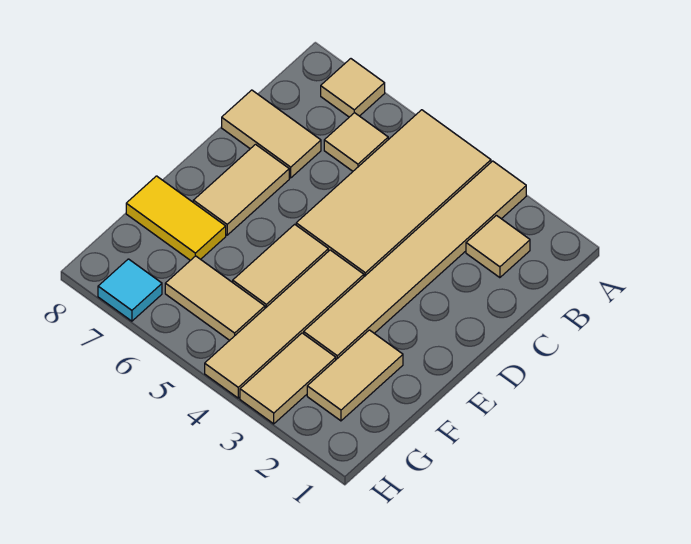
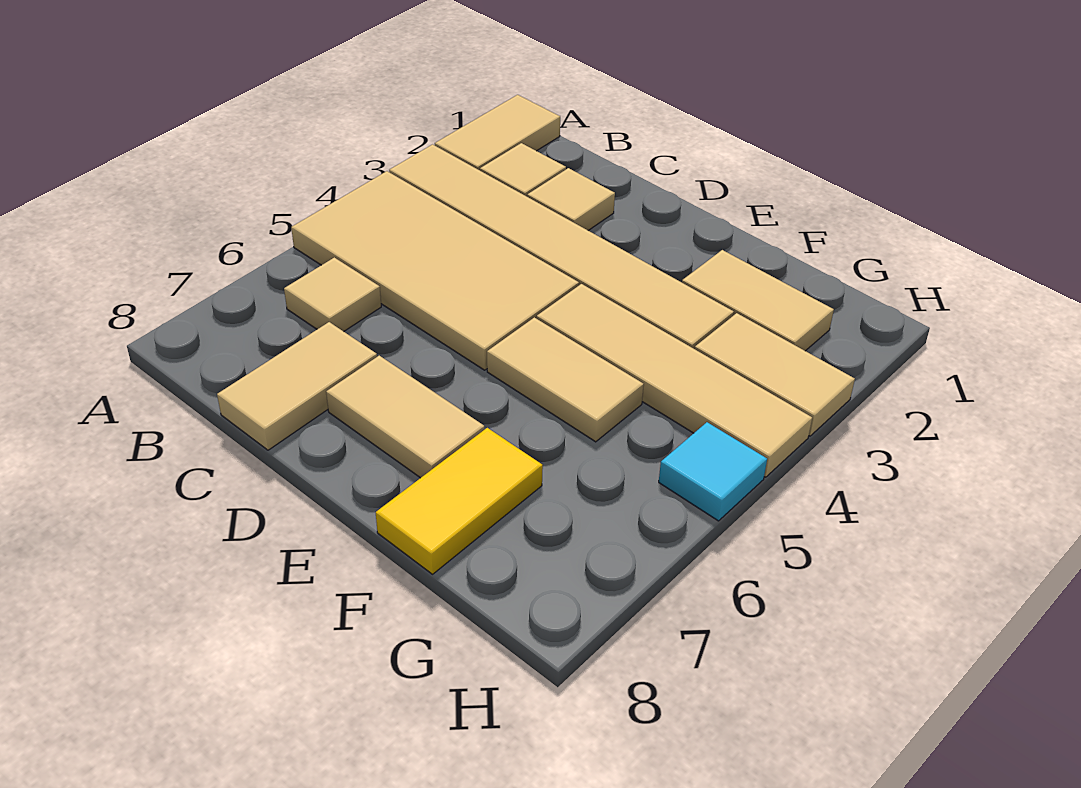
tan 1x1 tile [321,59,385,117] -> tan 1x1 tile moved to [527,168,615,231]
tan 1x2 tile [165,256,265,340] -> tan 1x2 tile moved to [435,95,560,170]
cyan 1x1 tile [98,259,162,321] -> cyan 1x1 tile moved to [659,422,767,521]

